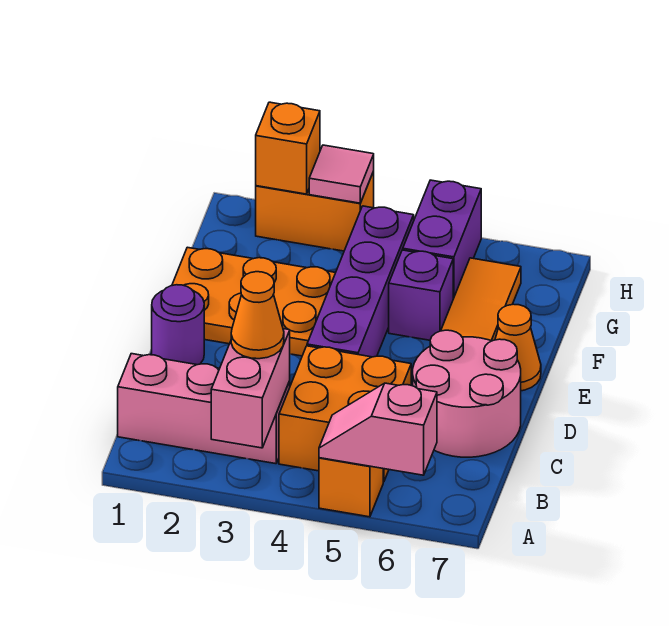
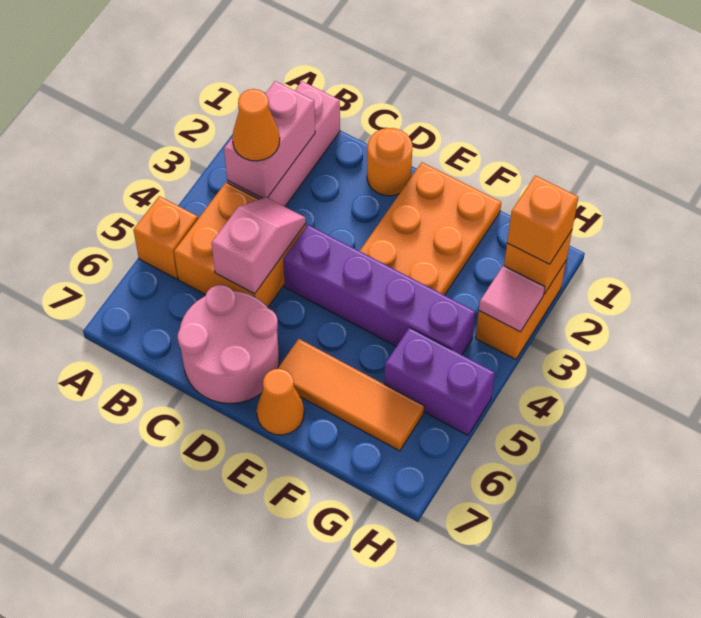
pink 1x2 brick [211,329,290,448] -> pink 1x2 brick turned to [224,81,315,198]
pink 1x2 slope [319,383,437,475] -> pink 1x2 slope moved to [212,197,306,294]
purple 1x1 round brick [152,285,204,365] -> orange 1x1 round brick [367,128,413,196]
purple 1x1 brick [389,250,453,340] -> none
none -> orange 1x1 brick [507,175,578,264]

